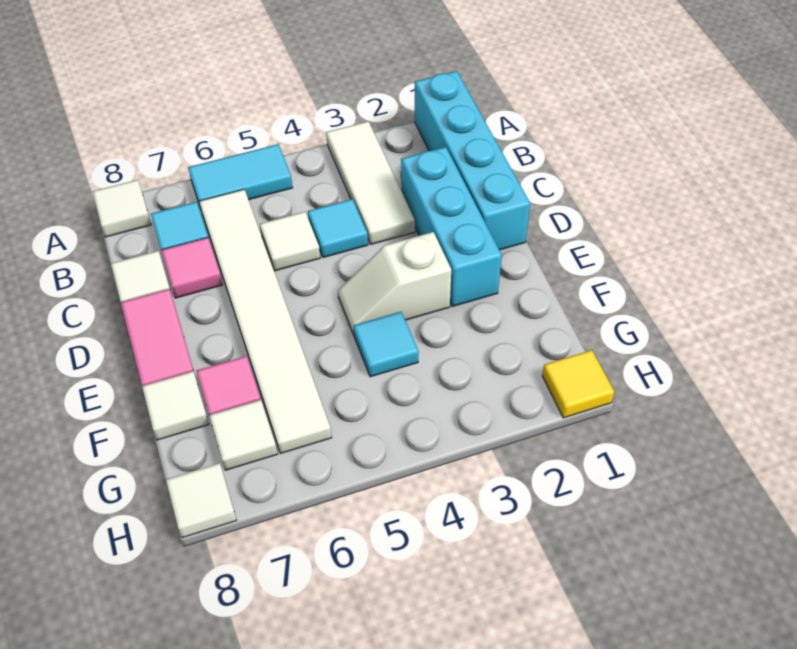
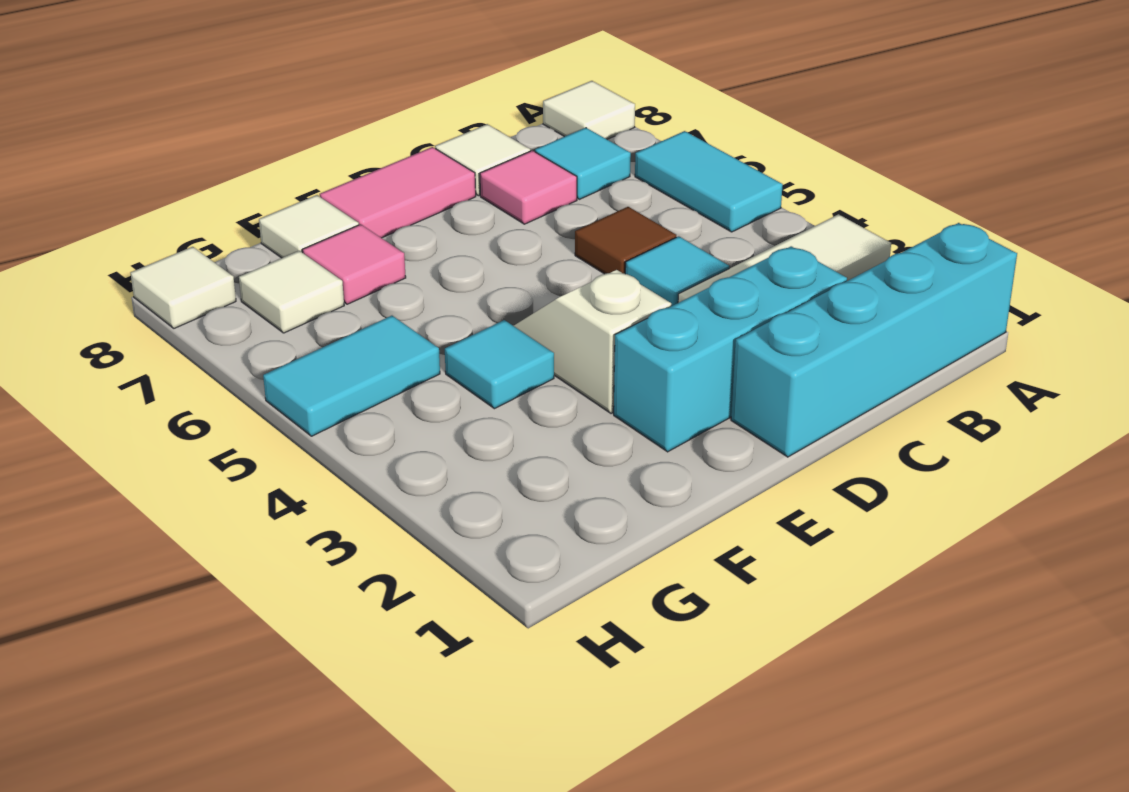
white 1x6 tile [199,189,332,454] -> none
white 1x1 tile [260,212,320,271] -> brown 1x1 tile [575,207,676,274]
none -> cyan 1x2 tile [263,316,440,436]
yellow 1x1 tile [542,350,614,418] -> none

